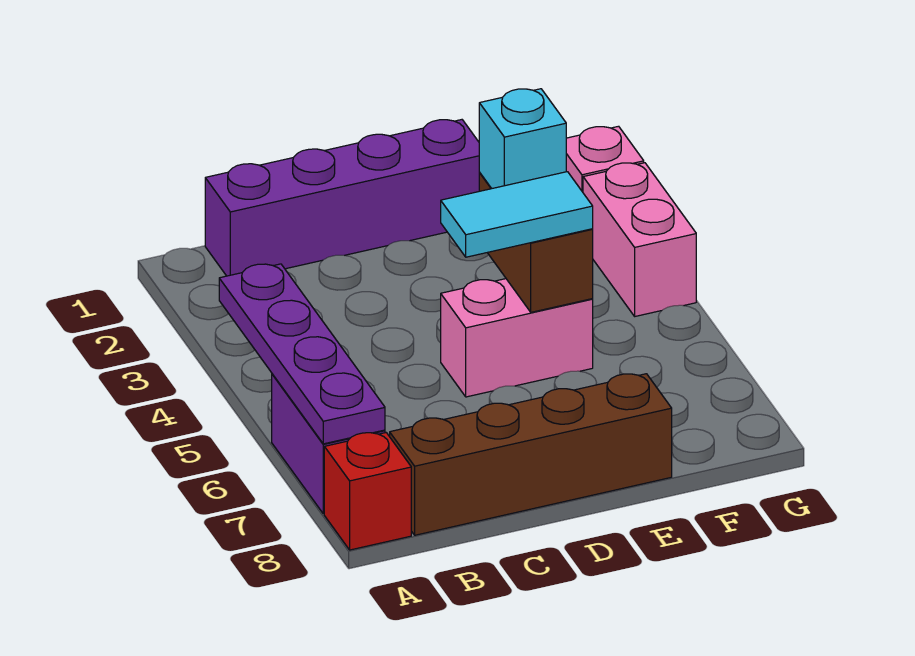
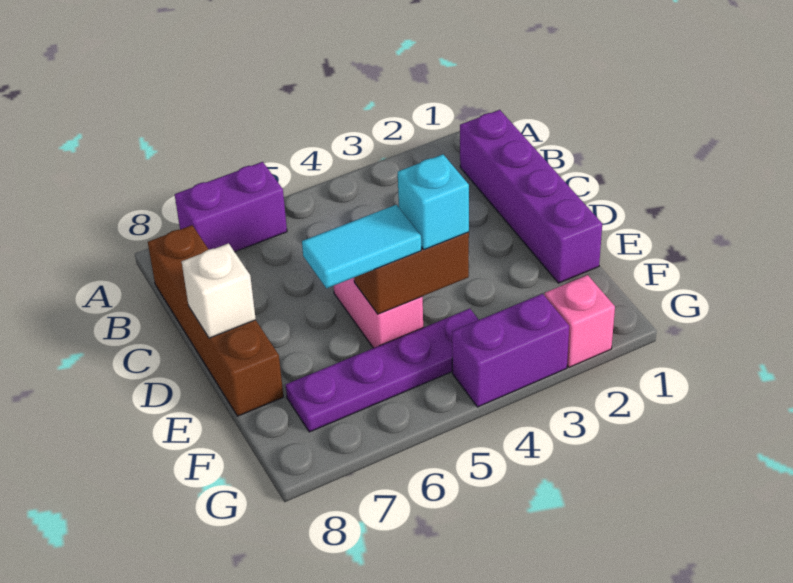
purple 1x4 plate [219,264,385,444] -> purple 1x4 plate moved to [286,309,479,432]
red 1x1 brick [324,433,411,550] -> none
cyan 1x2 tile [441,172,593,257] -> cyan 1x2 tile turned to [302,205,421,288]
none -> white 1x1 brick [182,243,256,338]
pink 1x2 brick [583,163,696,316] -> purple 1x2 brick [452,294,569,407]

